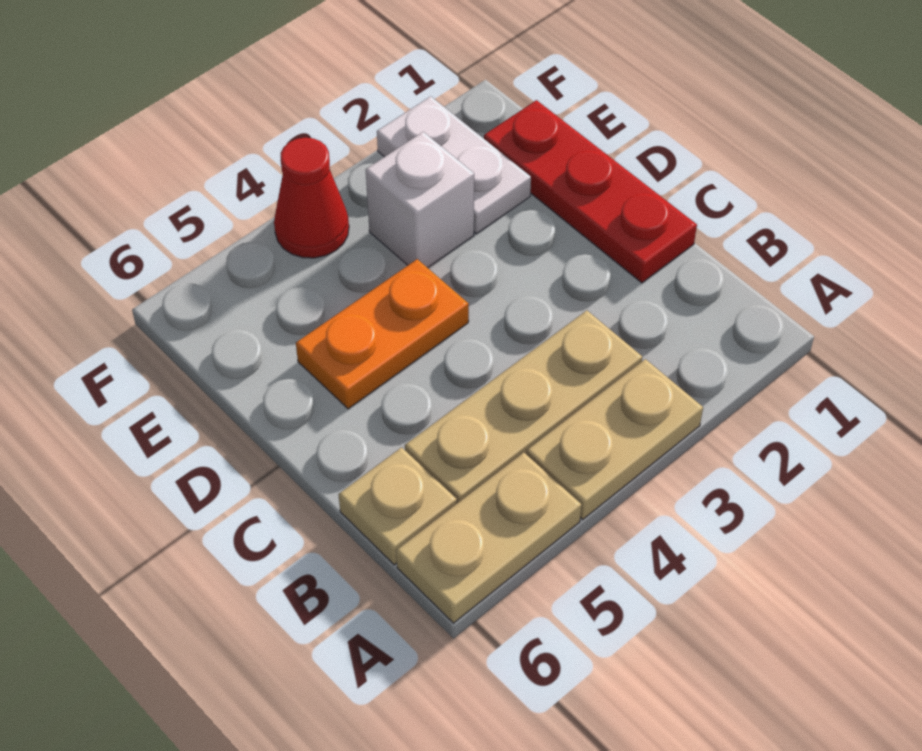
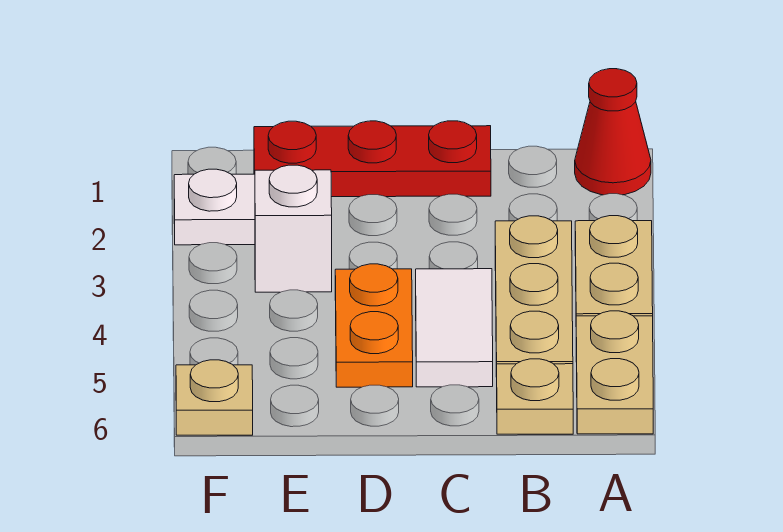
none -> white 1x2 tile [416,269,493,387]
red 1x1 cone [274,138,349,258] -> red 1x1 cone moved to [575,69,651,195]
none -> tan 1x1 plate [176,360,253,435]

